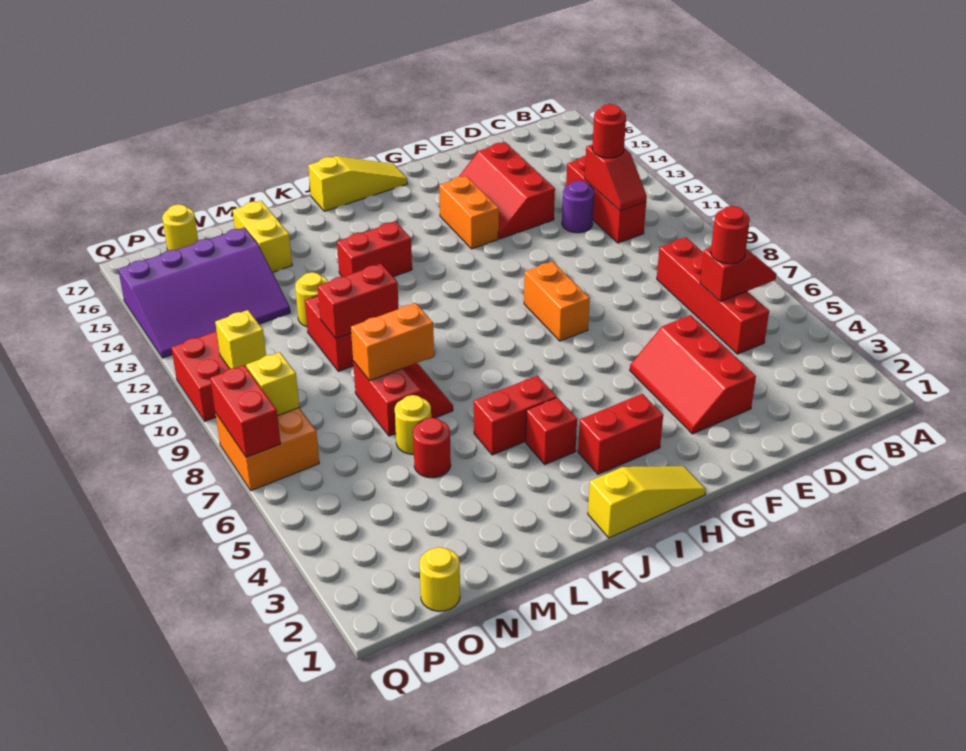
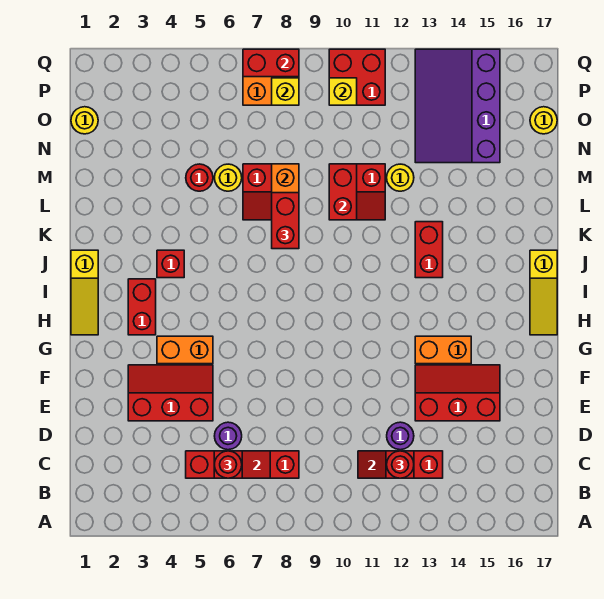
red 1x2 slope [700,247,776,301] -> red 1x2 slope turned to [214,451,270,478]
none -> purple 1x1 round brick [215,422,242,450]
orange 1x2 brick [524,261,590,341] -> orange 1x2 brick moved to [157,336,213,364]
red 1x2 brick [474,376,556,455] -> red 1x2 brick moved to [272,193,299,249]
yellow 1x2 brick [233,201,292,272] -> none

